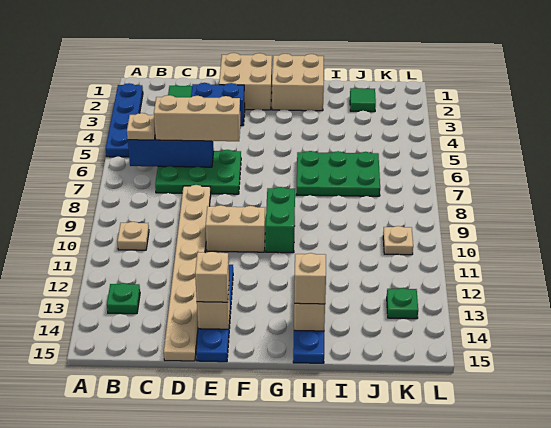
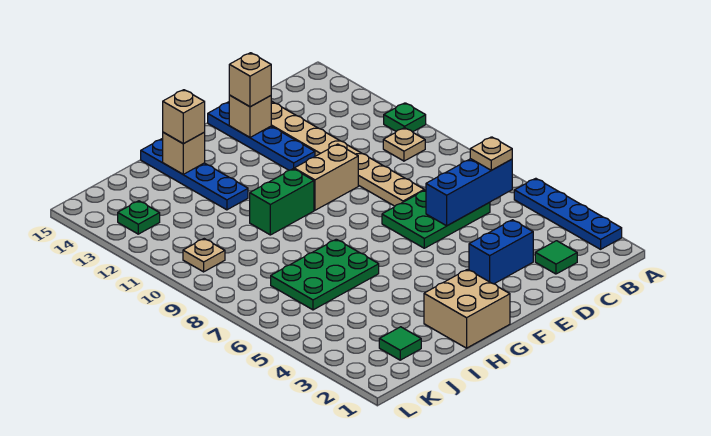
green 1x1 plate [107,283,140,314] -> green 1x1 plate moved to [384,103,426,132]
tan 1x3 brick [154,95,240,141] -> none
tan 2x2 brick [219,53,272,110] -> none
green 1x2 brick [266,187,295,253] -> green 1x2 brick turned to [250,169,314,235]

